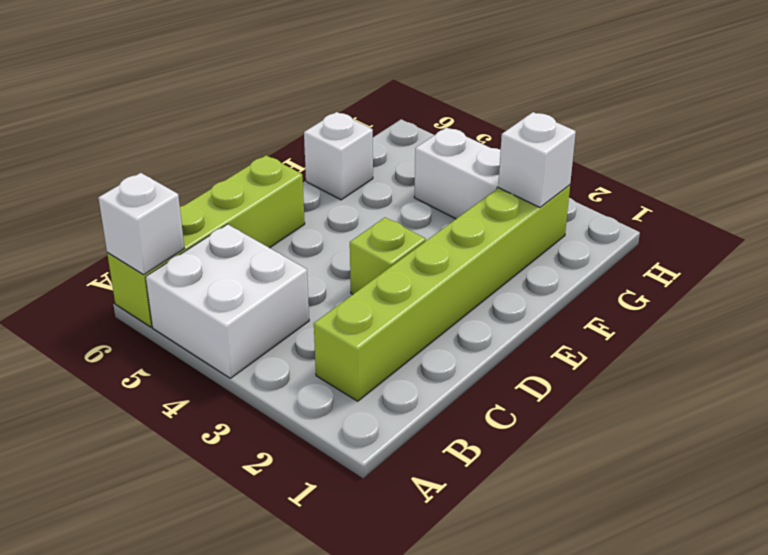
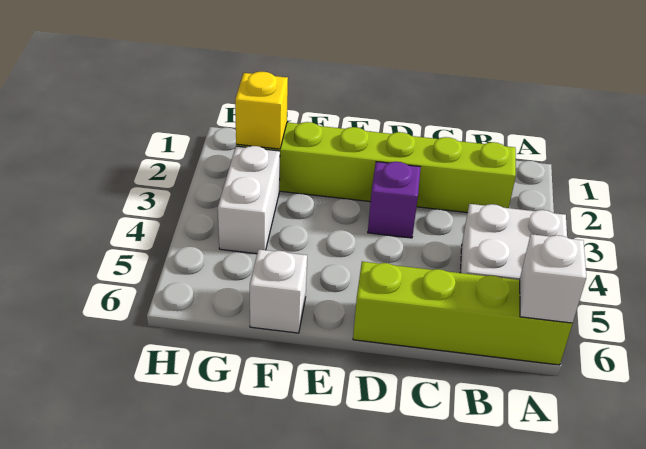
lime 1x1 brick [350,218,426,295] -> purple 1x1 brick [368,162,421,238]
white 1x1 brick [498,112,576,207] -> yellow 1x1 brick [235,72,288,149]

